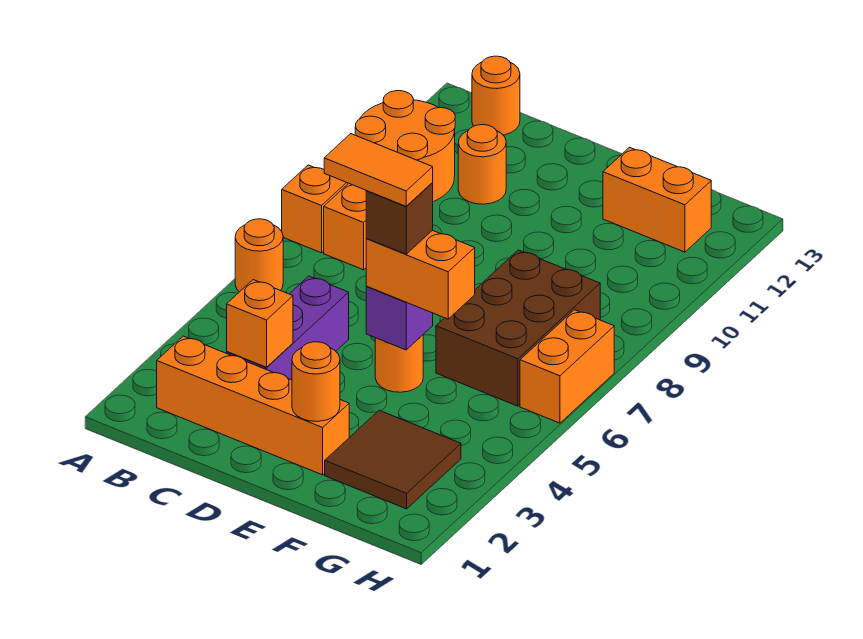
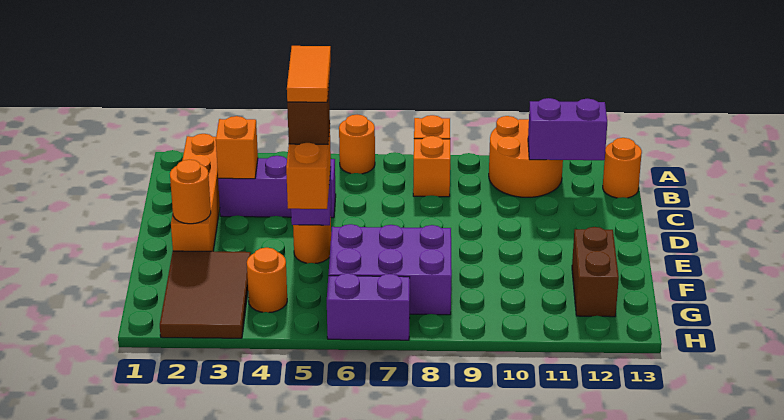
none -> purple 1x2 brick [528,98,607,160]
orange 1x1 round brick [458,125,506,204] -> orange 1x1 round brick moved to [247,248,287,313]
brown 2x2 tile [325,410,461,509] -> brown 2x3 tile [160,251,251,338]
brown 2x3 brick [436,250,600,406] -> purple 2x3 brick [328,224,452,315]
orange 1x2 brick [603,147,711,252] -> brown 1x2 brick [572,227,619,317]
orange 1x2 brick [520,310,614,423] -> purple 1x2 brick [327,273,410,340]

